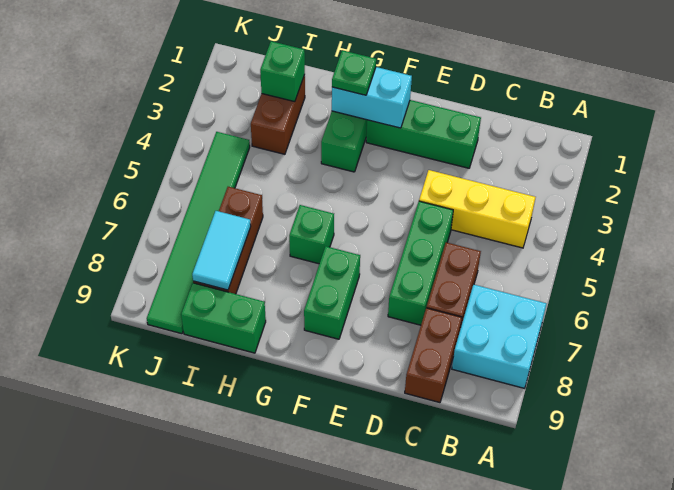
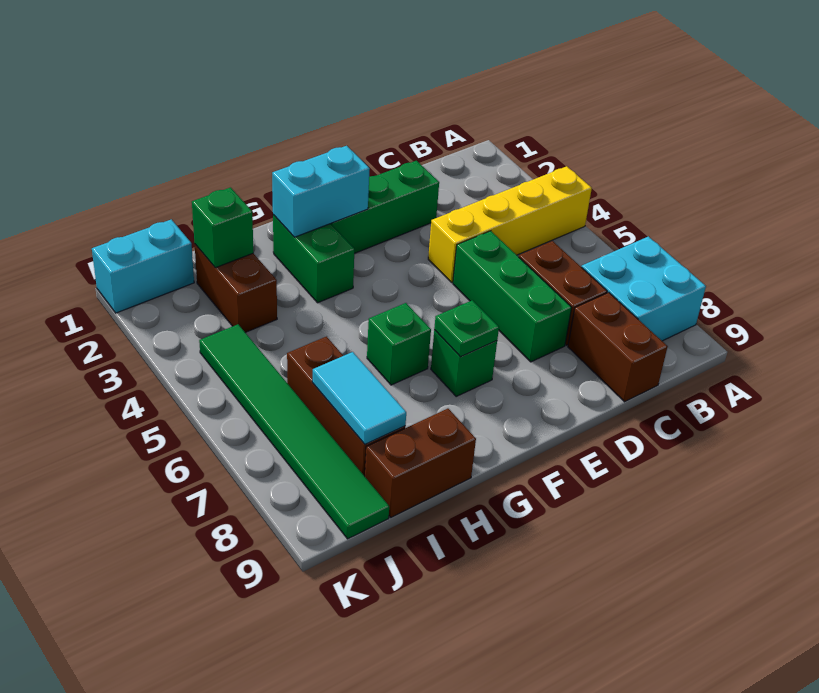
yellow 1x3 brick [419,170,536,248] -> yellow 1x4 brick [428,166,592,282]
green 1x2 brick [304,246,360,339] -> green 1x1 brick [431,330,497,396]
green 1x1 plate [332,50,376,95] -> green 1x1 plate moved to [434,300,499,357]
green 1x2 brick [181,283,266,353] -> brown 1x2 brick [365,409,476,517]
none -> cyan 1x2 brick [92,219,194,313]

